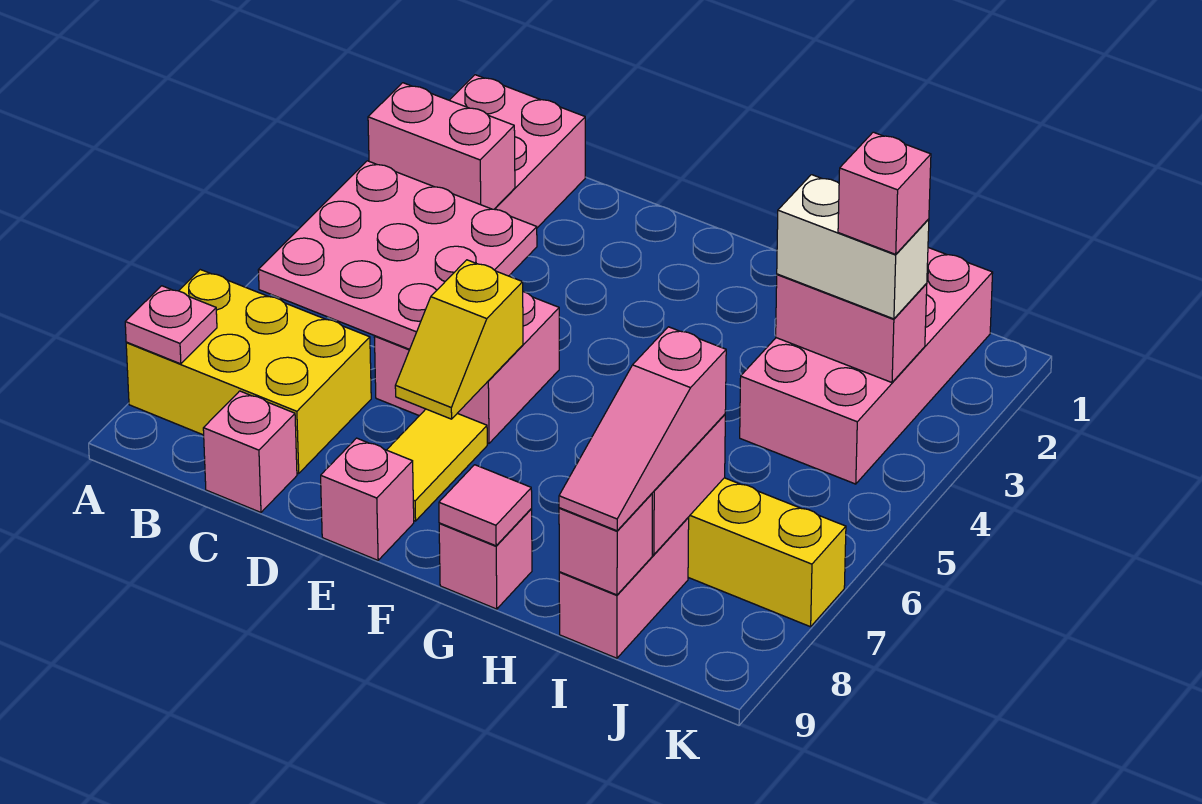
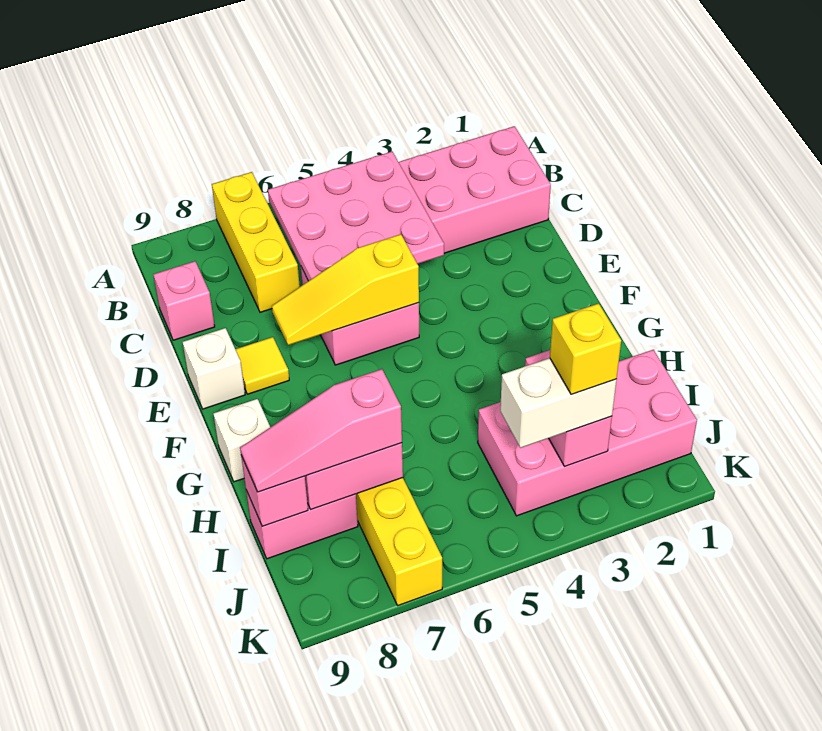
yellow 2x3 brick [126,270,371,474] -> yellow 1x3 brick [212,172,300,312]
pink 1x1 plate [125,286,217,364] -> none
pink 1x2 brick [368,83,515,209] -> none
yellow 1x2 slope [395,260,523,419] -> yellow 1x3 slope [272,234,419,345]
yellow 1x2 tile [387,409,487,521] -> yellow 1x1 tile [235,337,289,394]
pink 1x1 brick [321,438,414,560] -> white 1x1 brick [183,328,245,409]
pink 1x1 brick [439,509,532,609] -> white 1x1 brick [213,399,270,482]
pink 1x1 tile [439,465,532,546] -> none
white 1x2 brick [777,175,929,319] -> white 1x2 brick turned to [500,358,617,448]
pink 1x1 brick [838,132,931,254] -> yellow 1x1 brick [550,303,621,395]

